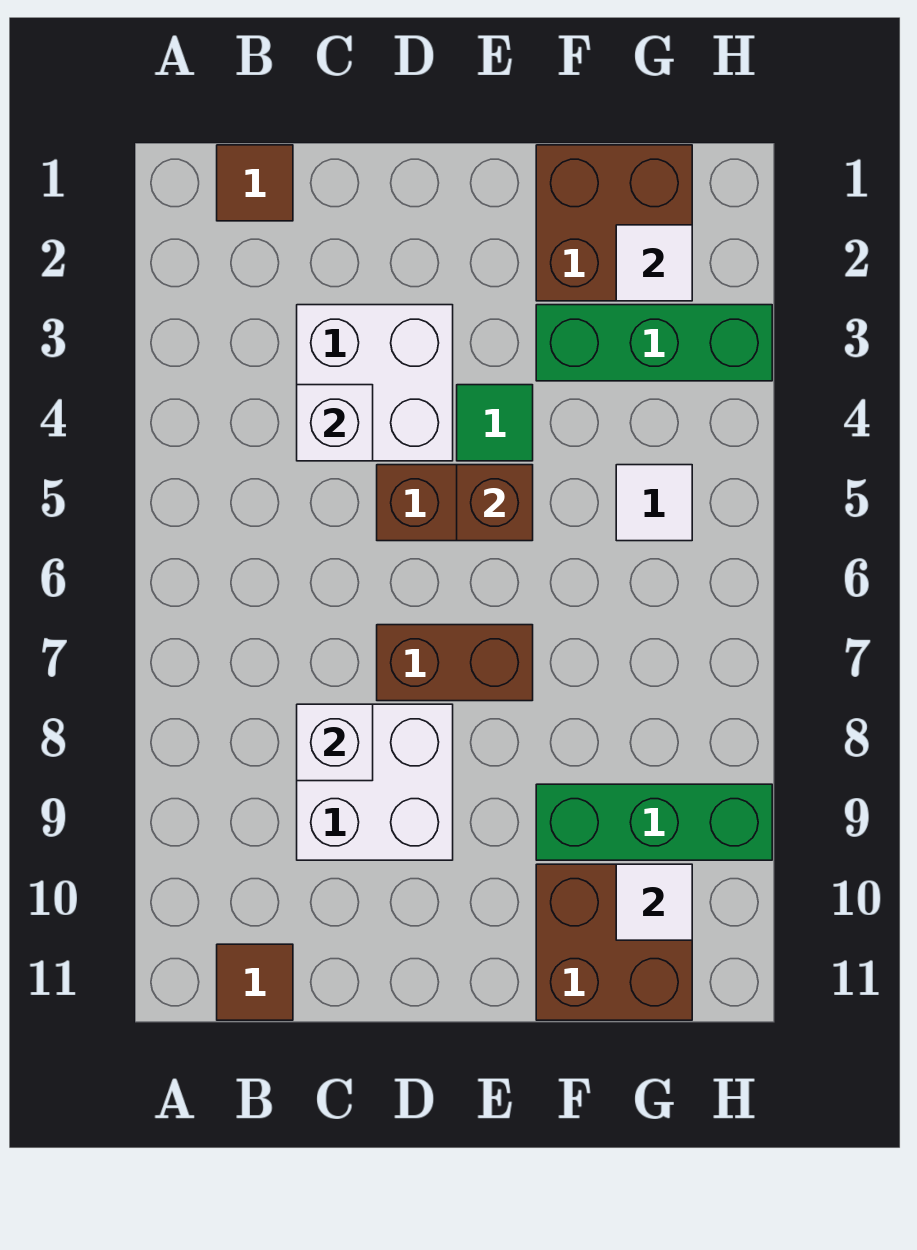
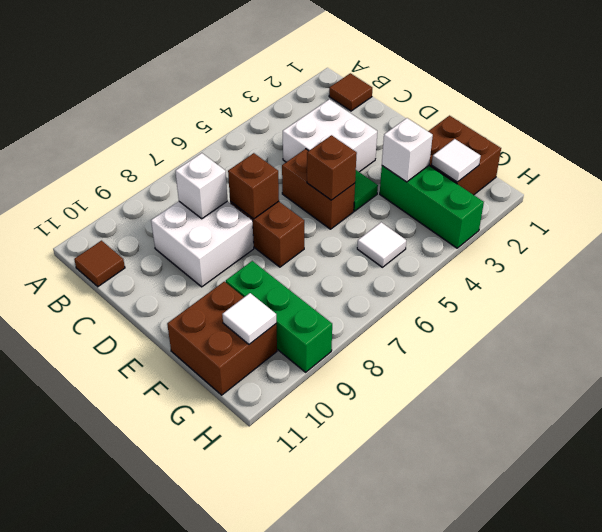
white 1x1 brick [297,385,373,461] -> white 1x1 brick moved to [382,118,433,182]
none -> brown 1x1 brick [228,153,279,219]

